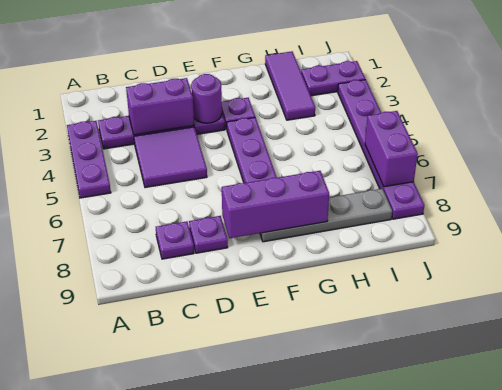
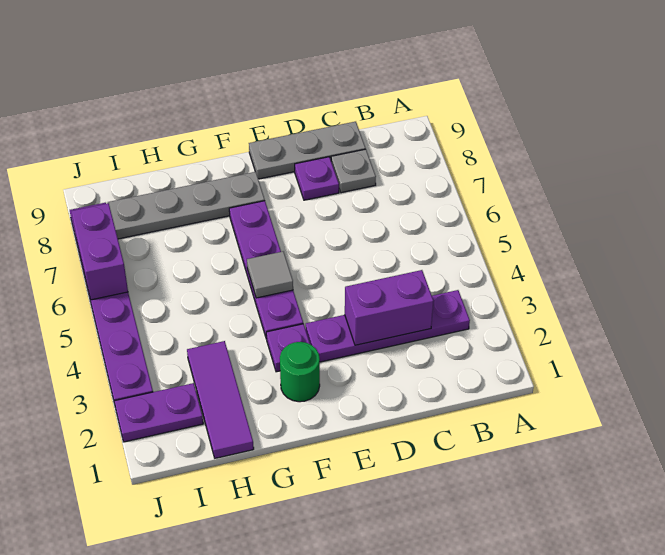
purple 1x3 plate [67,121,111,198] -> none
purple 2x2 tile [134,127,207,188] -> none
purple 1x1 plate [156,221,194,259] -> grey 1x1 plate [331,149,376,193]
none -> grey 1x3 plate [249,122,366,179]
purple 1x1 round brick [191,74,222,123] -> none
purple 1x3 brick [222,171,329,238] -> none
none -> green 1x1 round brick [280,342,320,402]
none -> grey 1x1 tile [247,251,293,298]

